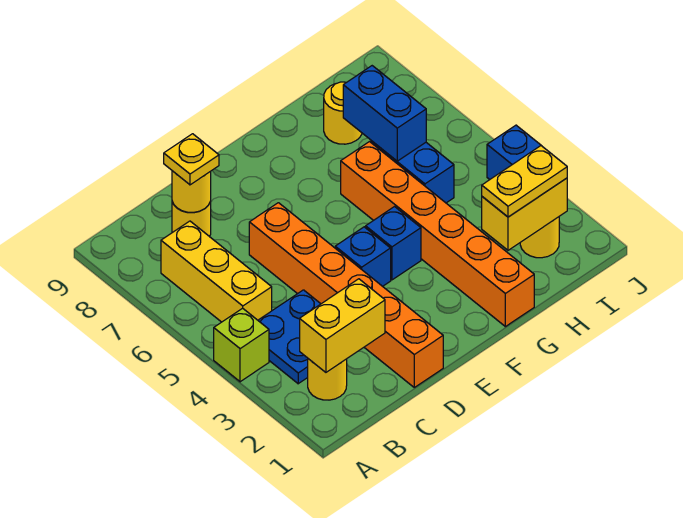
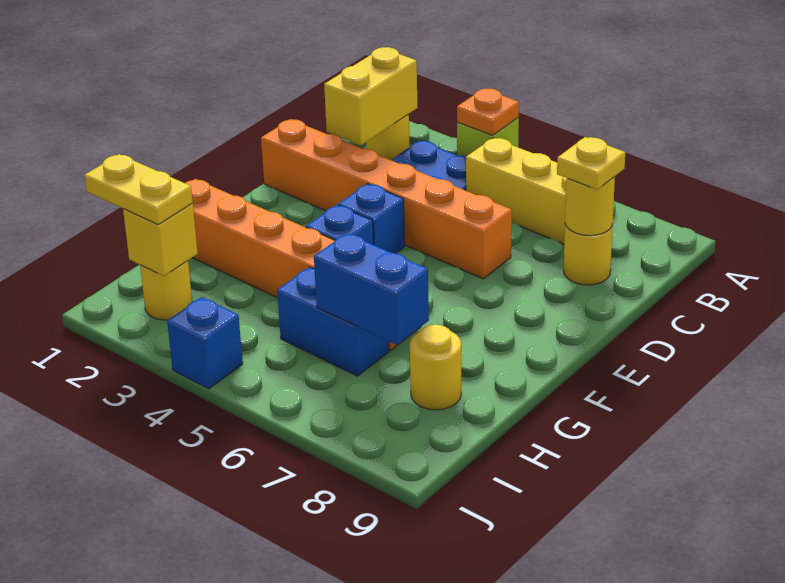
none -> orange 1x1 plate [457,89,519,135]
yellow 1x2 brick [482,178,567,250] -> yellow 1x1 brick [123,204,198,276]
yellow 1x2 plate [482,146,567,217] -> yellow 1x2 plate turned to [84,154,193,225]

